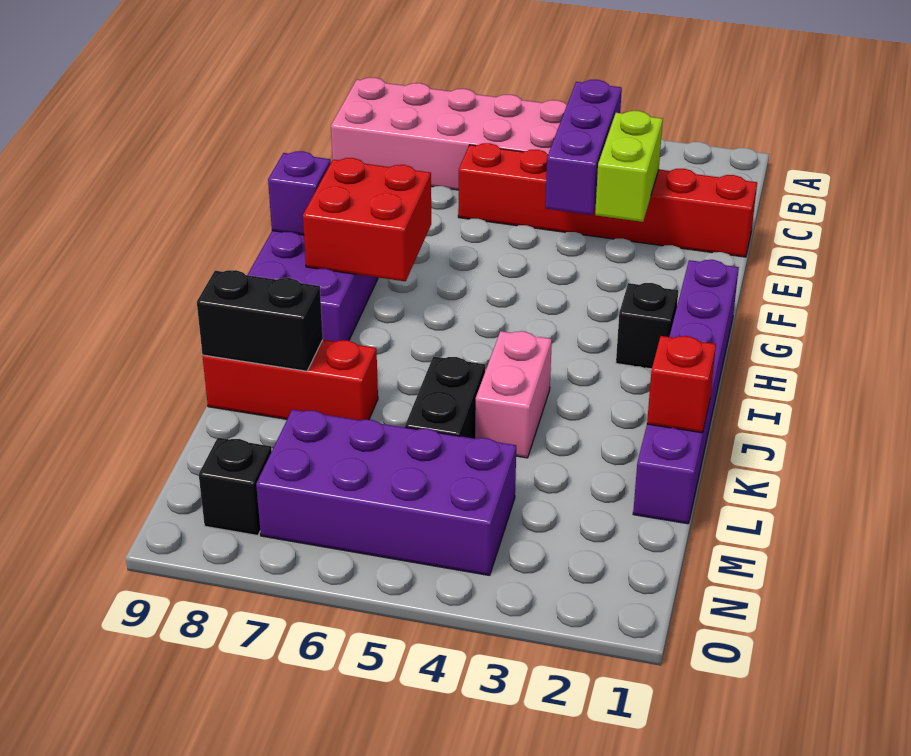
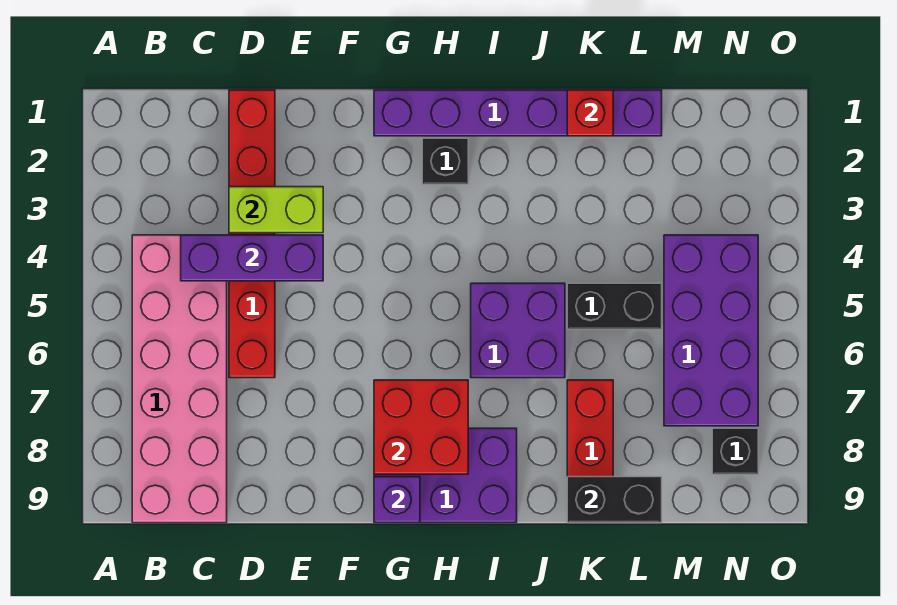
none -> purple 2x2 brick [471,283,565,378]
pink 1x2 brick [475,331,552,458] -> none
black 1x2 brick [197,270,323,371] -> black 1x2 brick turned to [567,477,662,523]

